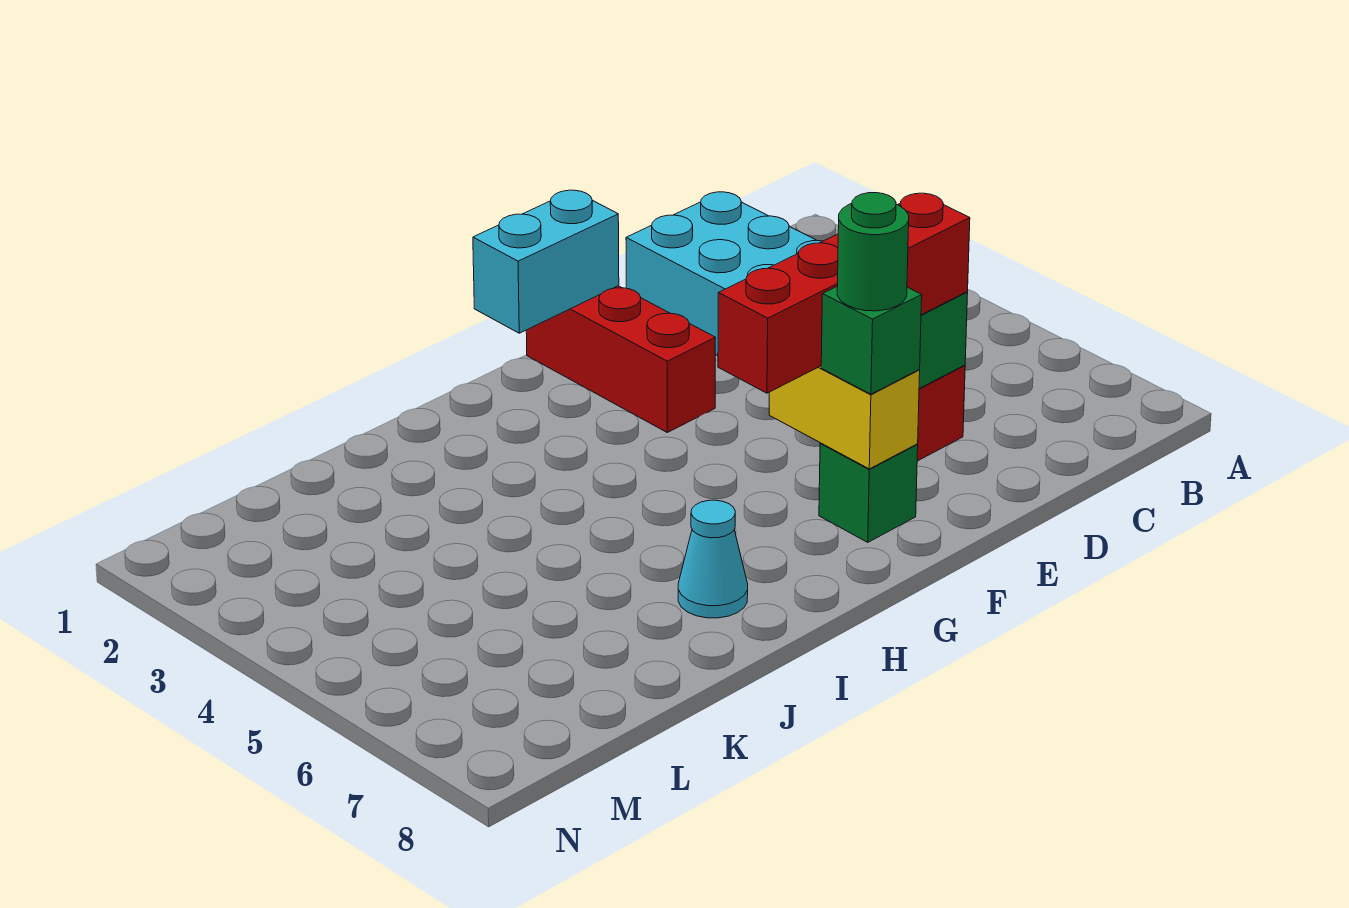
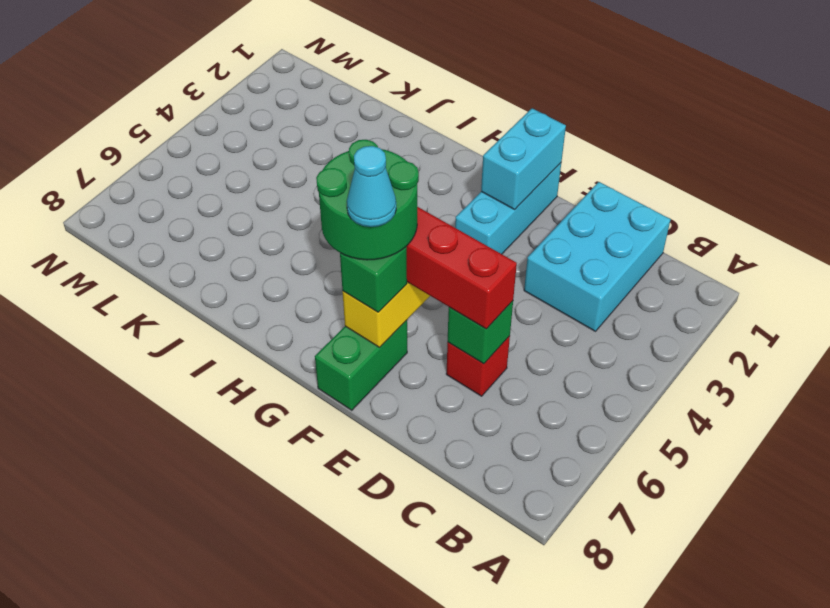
red 1x3 brick [526,286,716,432] -> cyan 1x3 brick [455,163,561,254]
cyan 1x2 brick [473,190,619,333] -> cyan 1x2 brick turned to [481,108,566,209]
green 1x1 brick [819,443,918,542] -> green 1x2 brick [315,320,407,410]
green 1x1 round brick [837,193,909,311] -> green 2x2 round brick [316,140,419,260]
cyan 1x1 cone [678,500,748,618] -> cyan 1x1 cone moved to [347,146,396,227]

